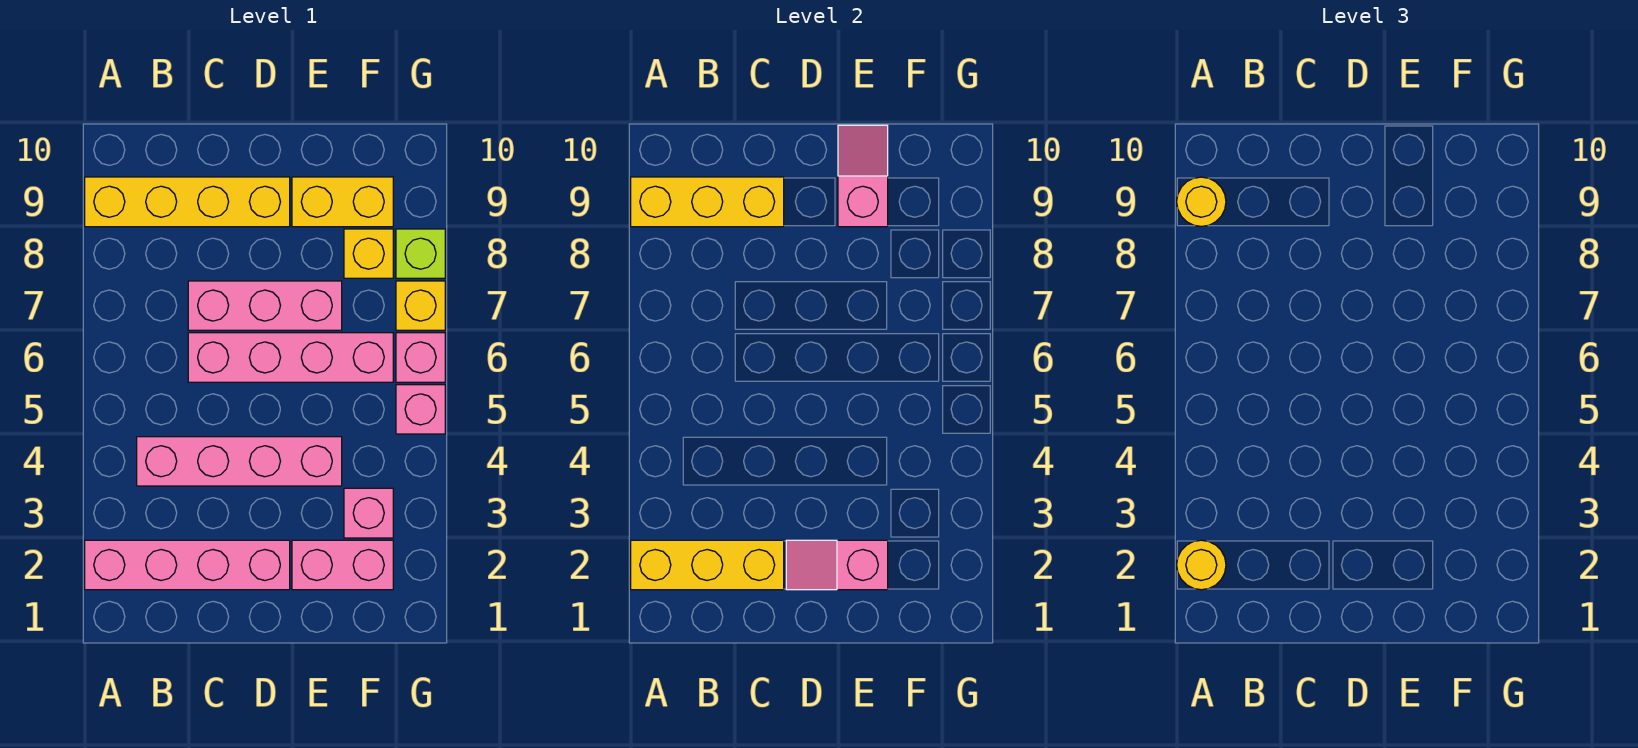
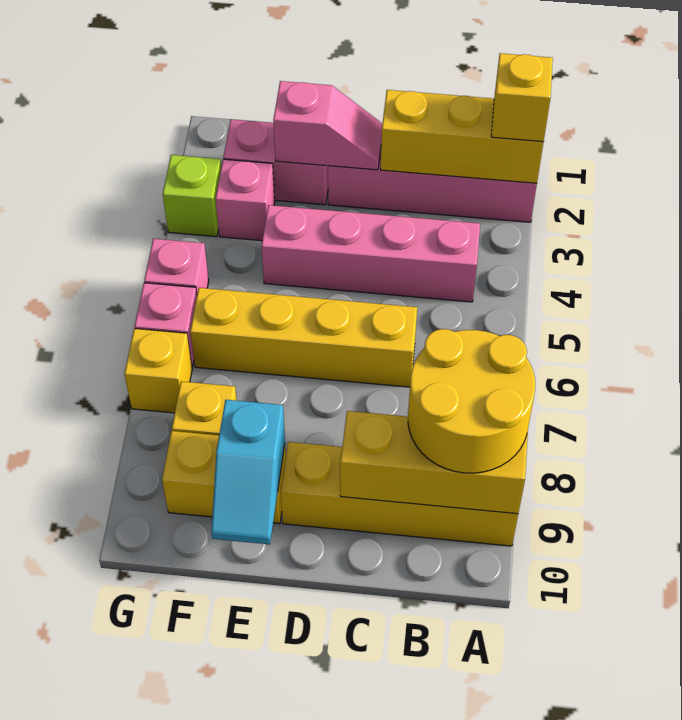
yellow 1x1 round brick [1177,540,1226,590] -> yellow 1x1 brick [491,53,553,142]
yellow 1x1 round brick [1177,177,1226,226] -> yellow 2x2 round brick [408,329,535,473]
pink 1x4 brick [188,333,393,382] -> yellow 1x4 brick [190,288,417,387]
pink 1x3 brick [188,281,342,330] -> none
pink 1x2 slope [838,125,888,227] -> cyan 1x2 slope [211,400,285,544]
lime 1x1 brick [396,229,445,278] -> lime 1x1 brick moved to [163,155,221,237]

